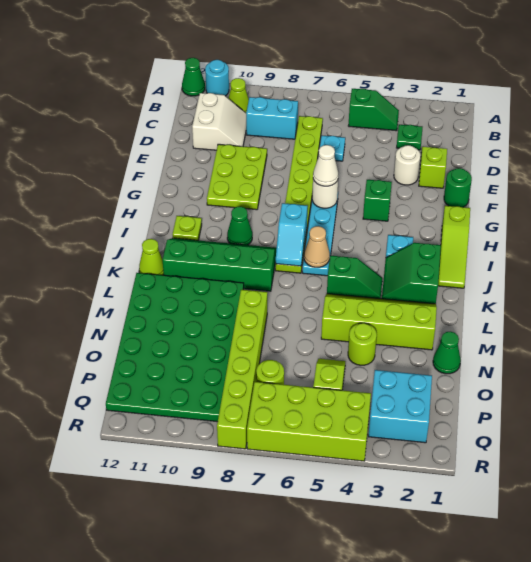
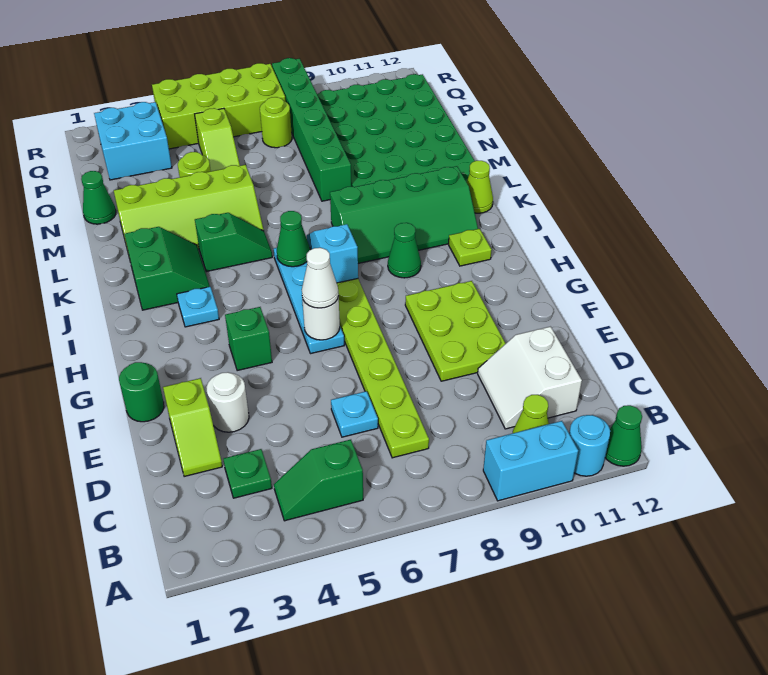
cyan 1x2 brick [246,97,298,139] -> cyan 1x2 brick moved to [483,421,578,501]
lime 1x3 slope [438,206,470,288] -> none
tan 1x1 cone [304,226,330,267] -> green 1x1 cone [277,211,310,267]
green 1x2 slope [327,256,382,299] -> green 1x2 slope turned to [195,213,272,272]
lime 1x6 brick [217,290,267,449] -> green 1x6 brick [272,58,352,201]

